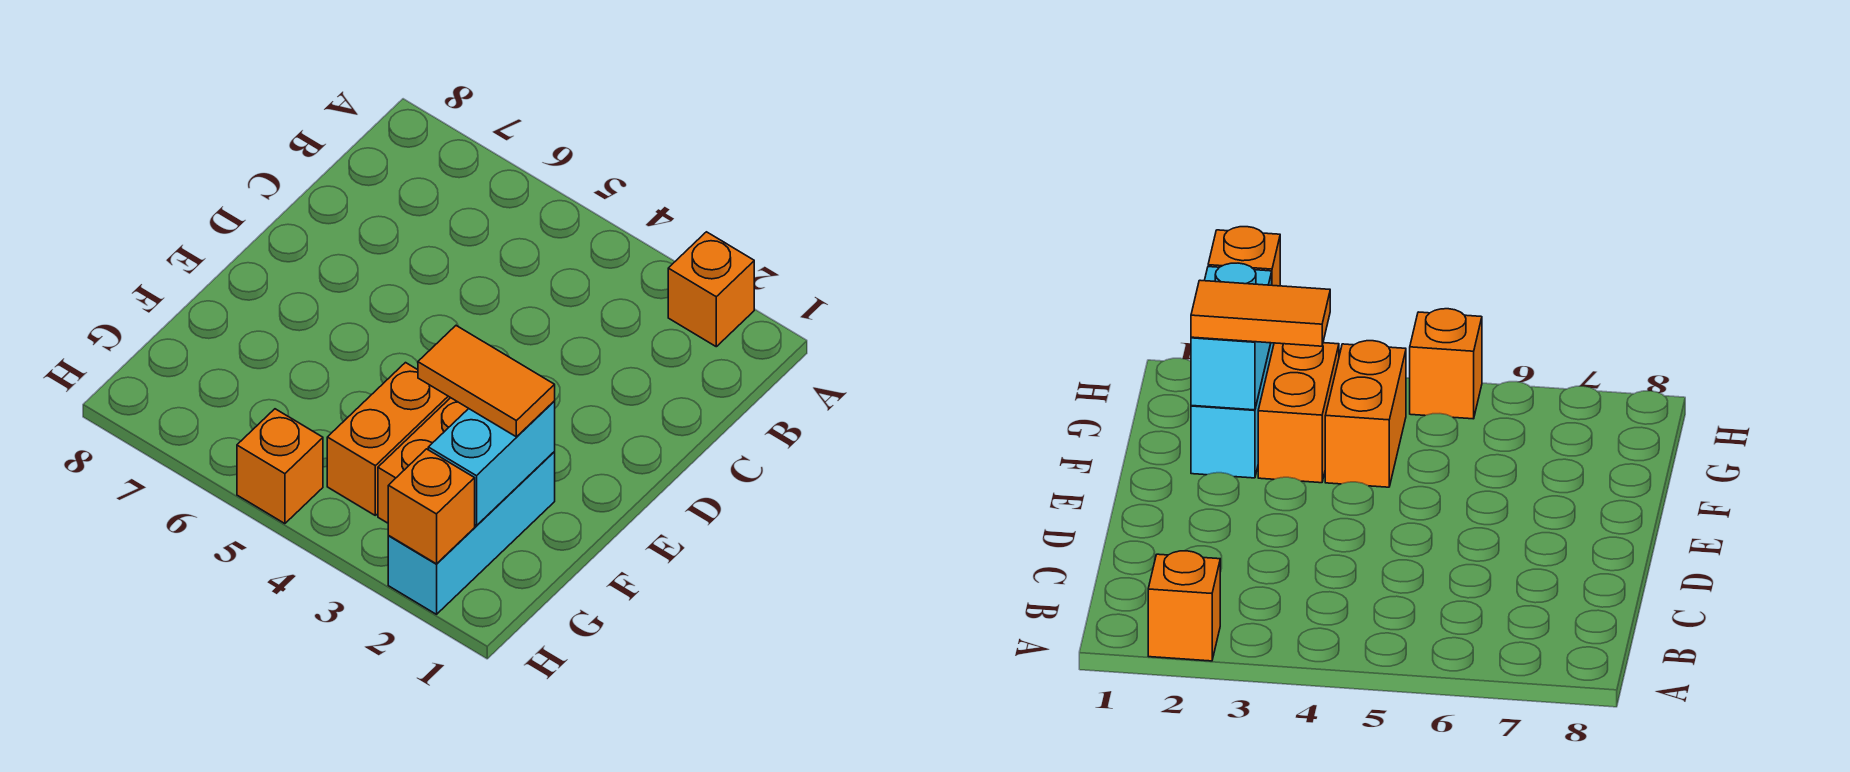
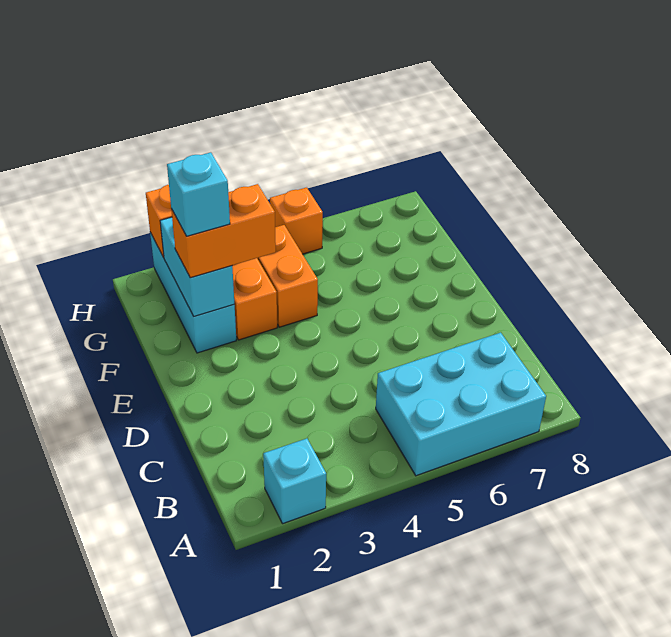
orange 1x1 brick [668,232,754,347] -> cyan 1x1 brick [263,438,326,524]
none -> cyan 2x3 brick [376,333,546,476]
orange 1x2 tile [418,326,555,437] -> orange 1x2 brick [171,184,276,278]
none -> cyan 1x1 brick [167,152,230,236]

